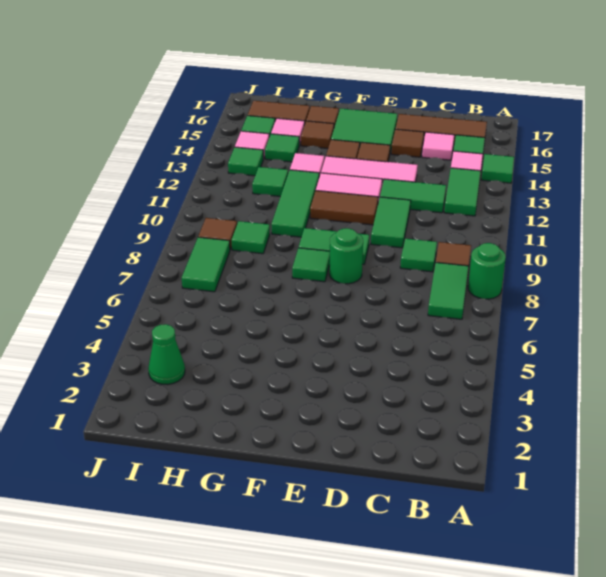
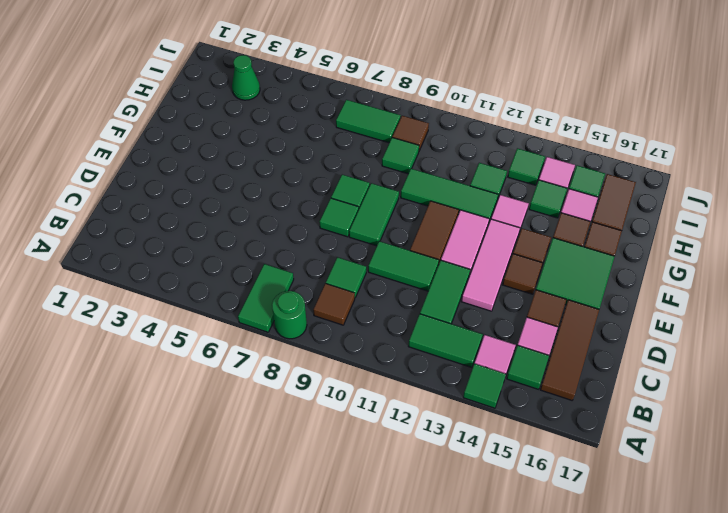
green 1x2 tile [428,262,469,319] -> green 1x2 tile turned to [238,264,294,332]
green 1x1 round brick [329,228,363,284] -> green 1x1 tile [319,198,359,237]

